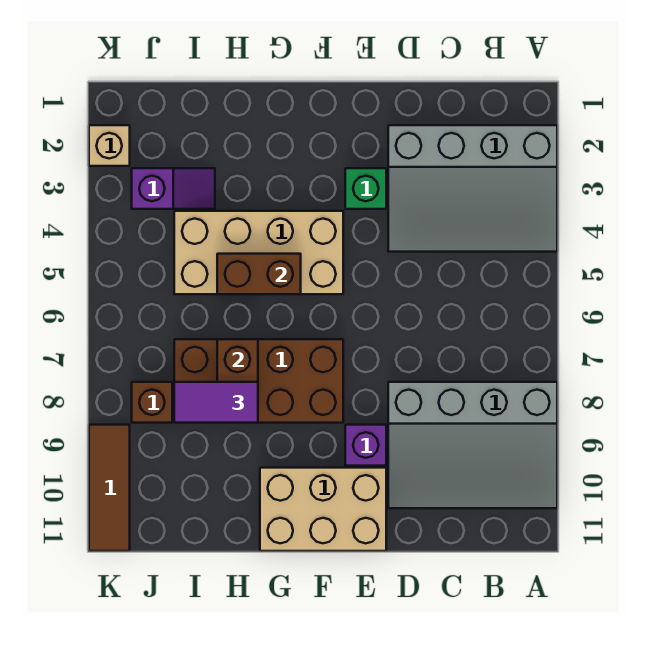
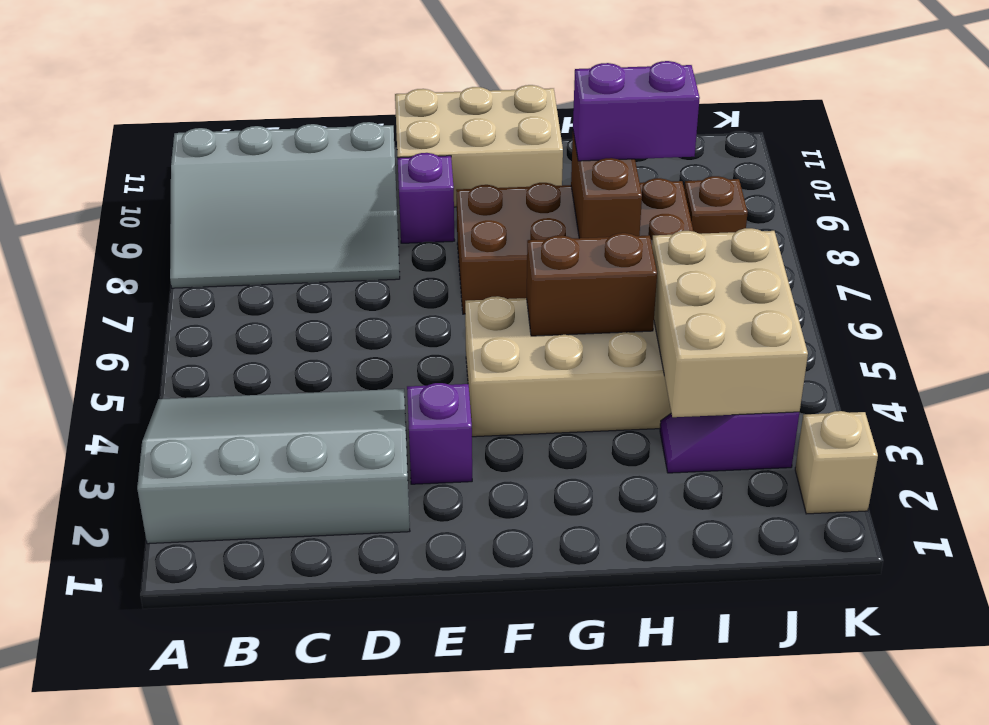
grey 3x4 slope [388,382,557,508] -> grey 3x4 slope turned to [170,122,400,288]
green 1x1 brick [345,168,386,209] -> purple 1x1 brick [407,383,472,484]
purple 1x2 tile [174,382,258,423] -> purple 1x2 brick [573,61,700,161]
none -> tan 2x3 brick [652,228,808,417]
brown 1x3 tile [89,425,130,551] -> none

